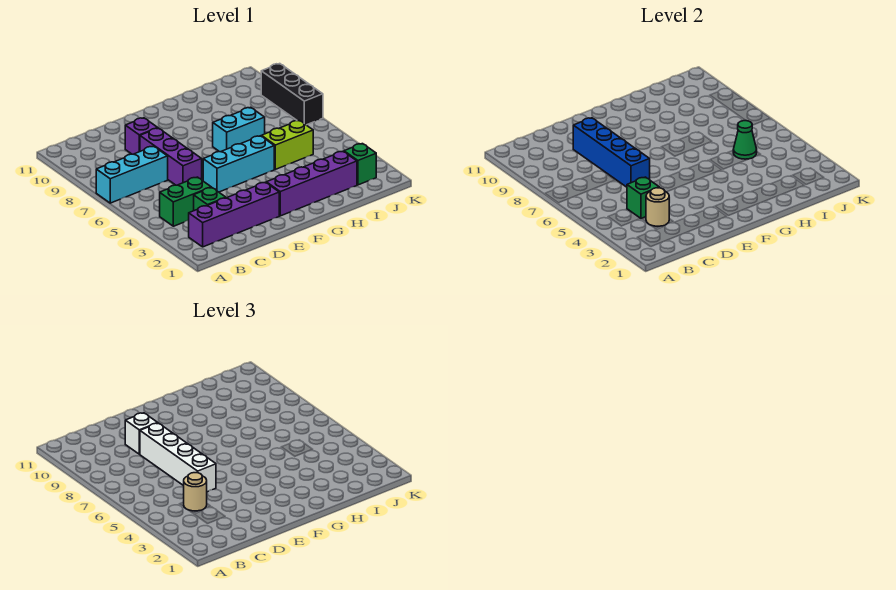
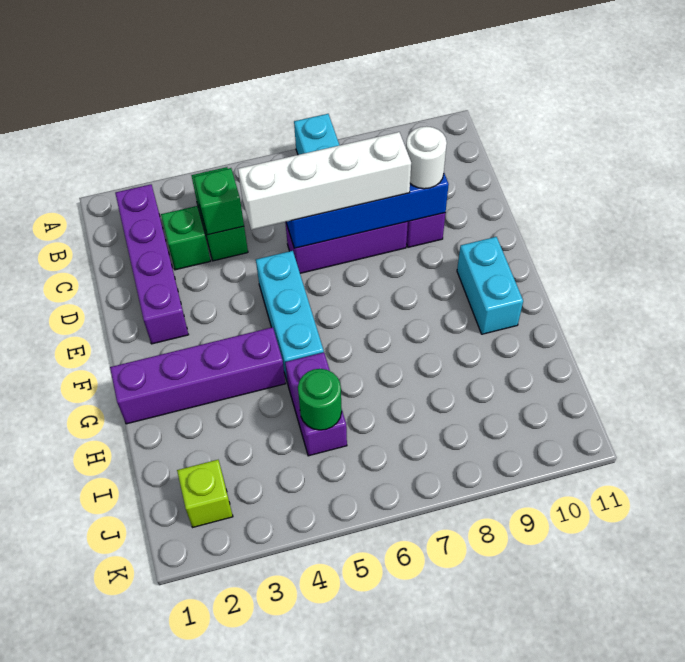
tan 1x1 round brick [646,188,669,226] -> none
tan 1x1 round brick [184,473,207,511] -> none
white 1x1 brick [125,413,157,454] -> white 1x1 round brick [406,127,447,189]
purple 1x4 brick [266,151,357,216] -> purple 1x4 brick turned to [110,327,285,424]
cyan 1x2 brick [213,107,265,152] -> cyan 1x2 brick moved to [457,237,523,334]
lime 1x2 brick [262,120,313,169] -> purple 1x2 brick [285,352,347,456]
green 1x1 cone [733,121,757,159] -> green 1x1 round brick [298,369,342,430]
green 1x1 brick [344,144,376,185] -> lime 1x1 brick [177,460,233,527]
black 1x3 brick [261,64,323,125] -> none

